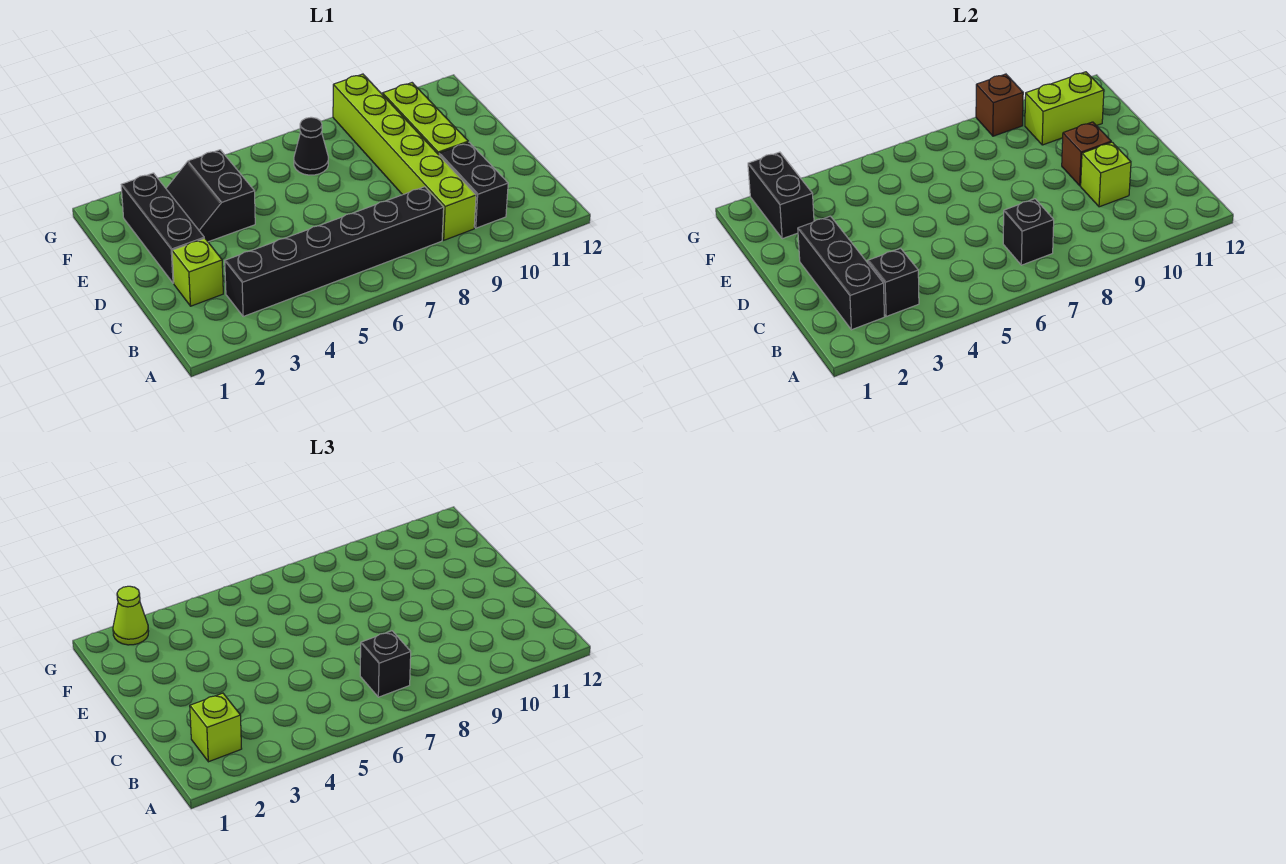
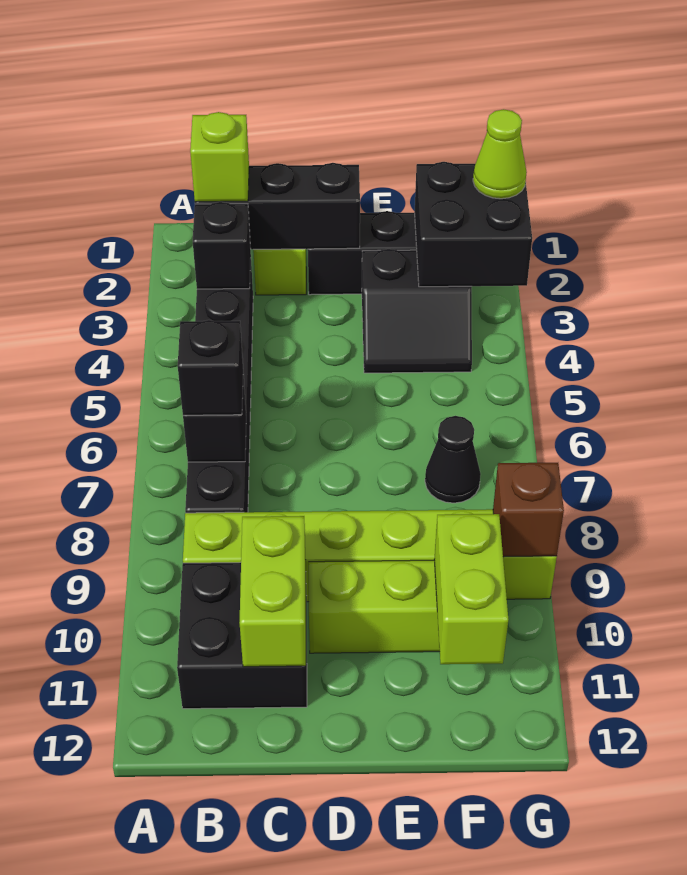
black 1x2 brick [439,142,508,228] -> black 2x2 brick [177,562,307,709]
lime 1x1 brick [1081,142,1131,207] -> lime 1x2 brick [239,516,306,667]
brown 1x1 brick [1062,122,1111,186] -> none
black 2x2 slope [166,150,255,242] -> black 2x2 slope turned to [362,249,472,373]
black 1x2 brick [748,152,814,239] -> black 2x2 brick [415,162,532,287]

